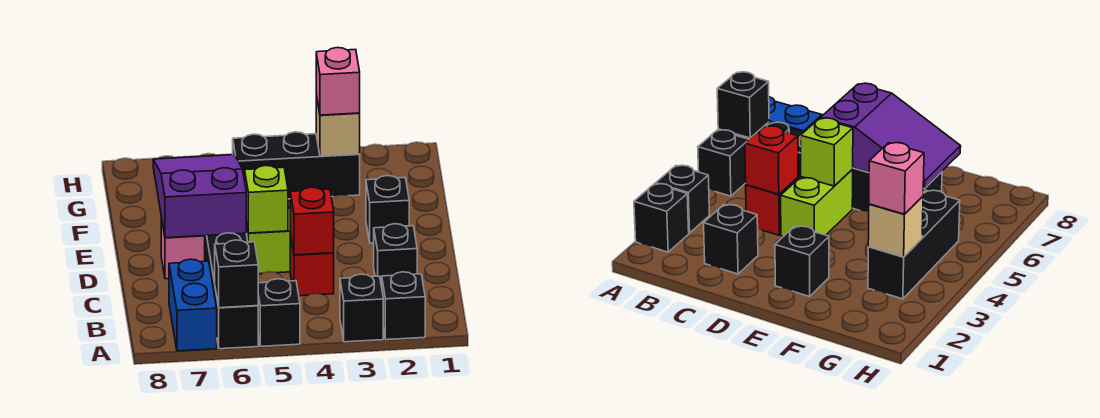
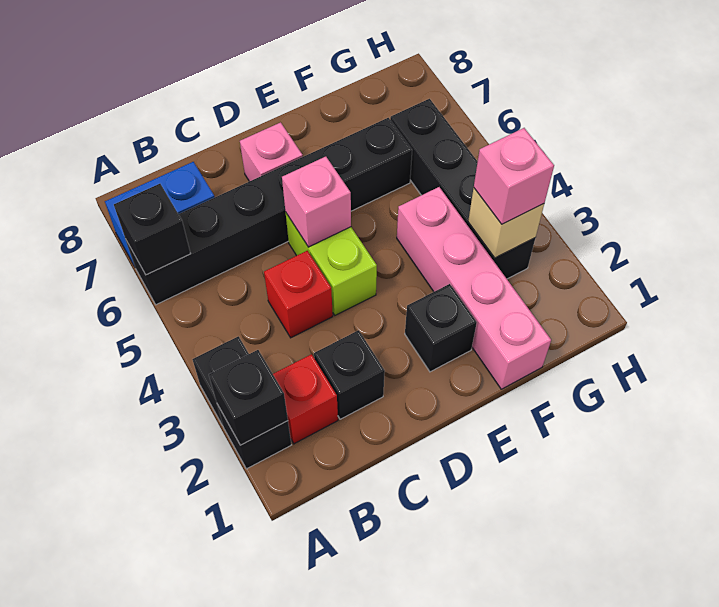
black 1x1 brick [258,279,300,346] -> black 1x1 brick moved to [209,350,288,445]
red 1x1 brick [290,187,334,255] -> red 1x1 brick moved to [273,354,338,444]
lime 1x1 brick [245,165,288,233] -> pink 1x1 brick [282,157,351,247]
purple 2x3 slope [153,155,246,238] -> none
none -> pink 1x4 brick [397,187,551,389]
black 1x3 brick [233,132,360,199] -> black 1x4 brick [390,99,535,279]

